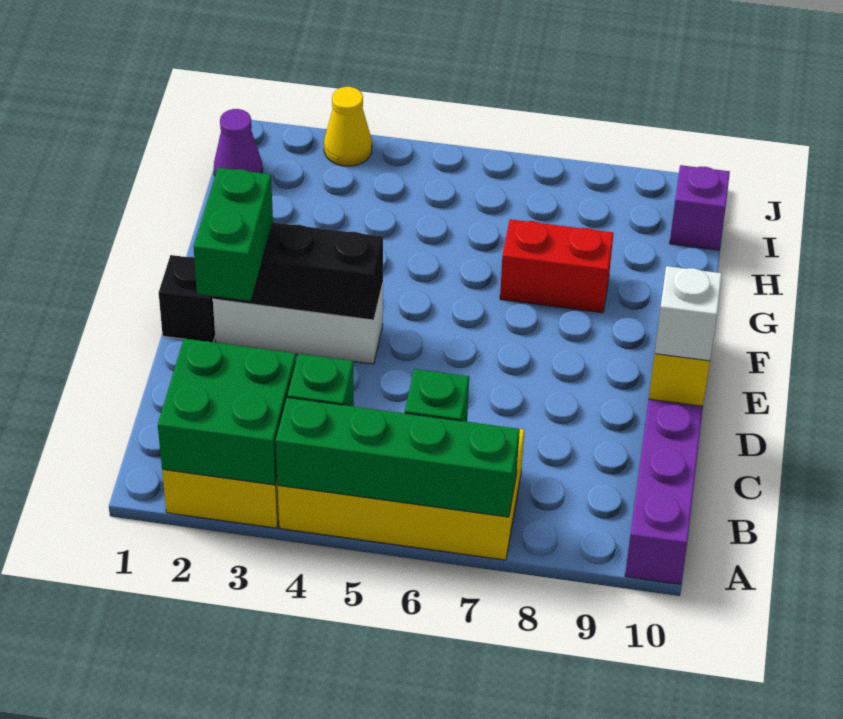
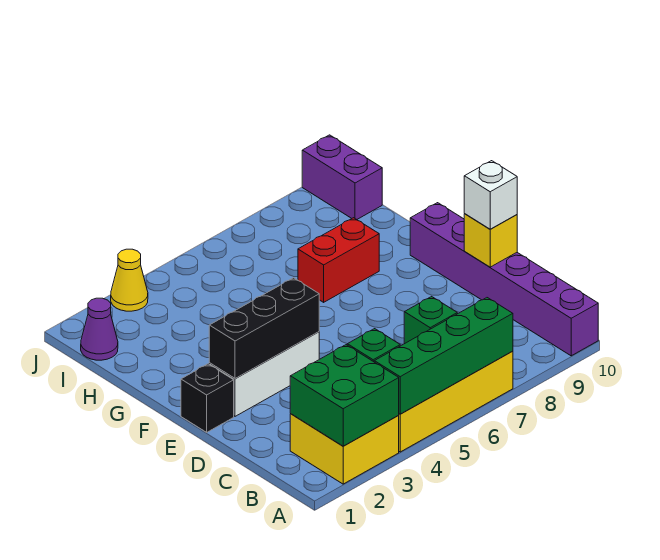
green 1x2 brick [194,168,273,301] -> none
purple 1x1 brick [670,165,730,250] -> purple 1x2 brick [302,135,382,219]

